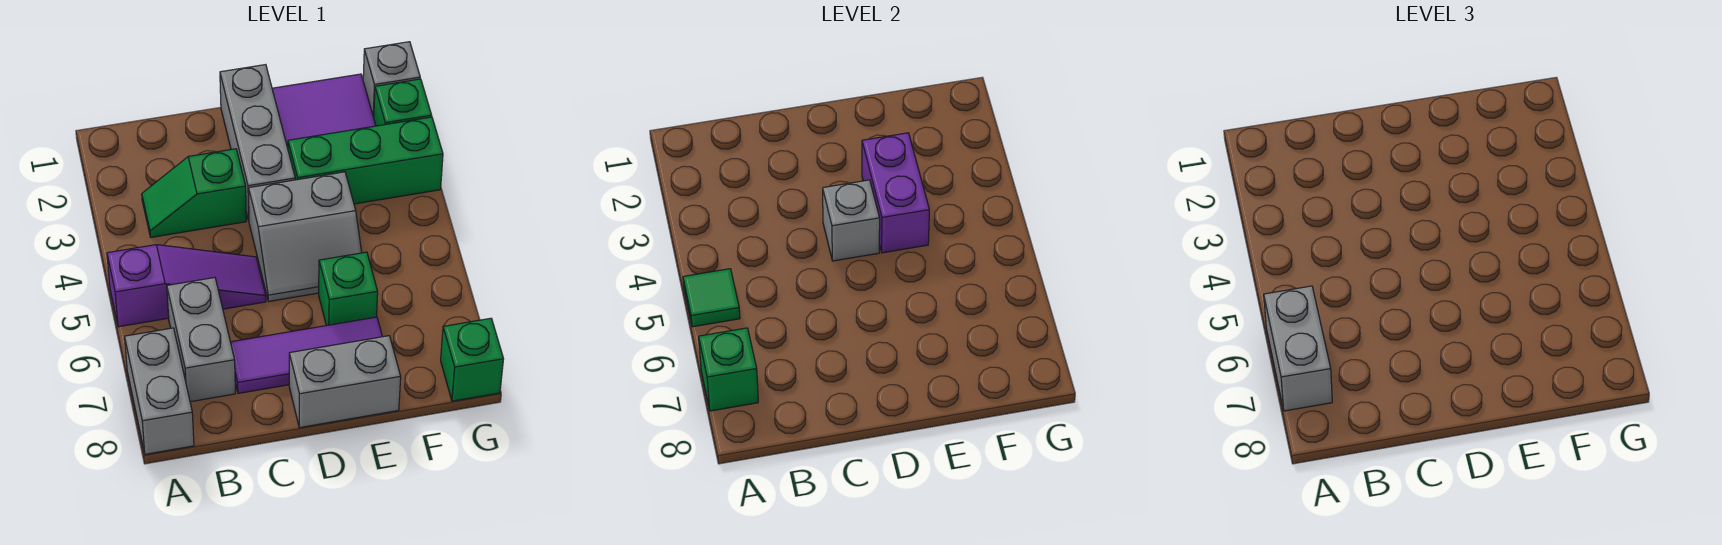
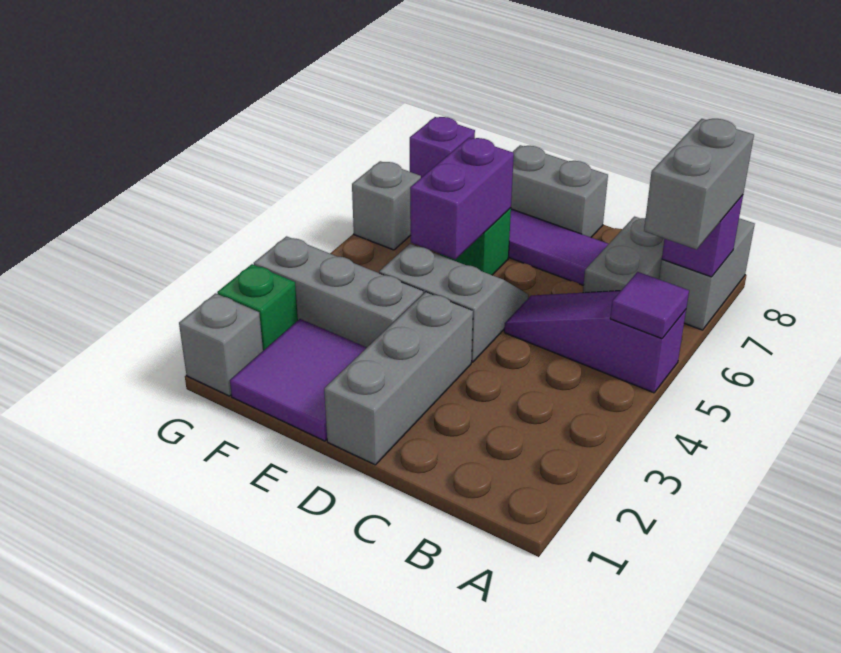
green 1x1 tile [683,269,740,327] -> purple 1x1 tile [610,272,689,339]
green 1x1 brick [699,328,758,411] -> purple 1x1 brick [662,195,743,277]
green 1x2 slope [142,149,246,237] -> none
grey 1x1 brick [823,180,880,261] -> grey 1x1 brick moved to [352,161,421,250]
green 1x3 brick [288,117,443,204] -> grey 1x3 brick [254,236,423,347]
purple 1x2 brick [862,133,929,253] -> purple 1x2 brick moved to [410,138,514,260]
green 1x1 brick [441,318,503,401] -> purple 1x1 brick [410,117,475,178]

